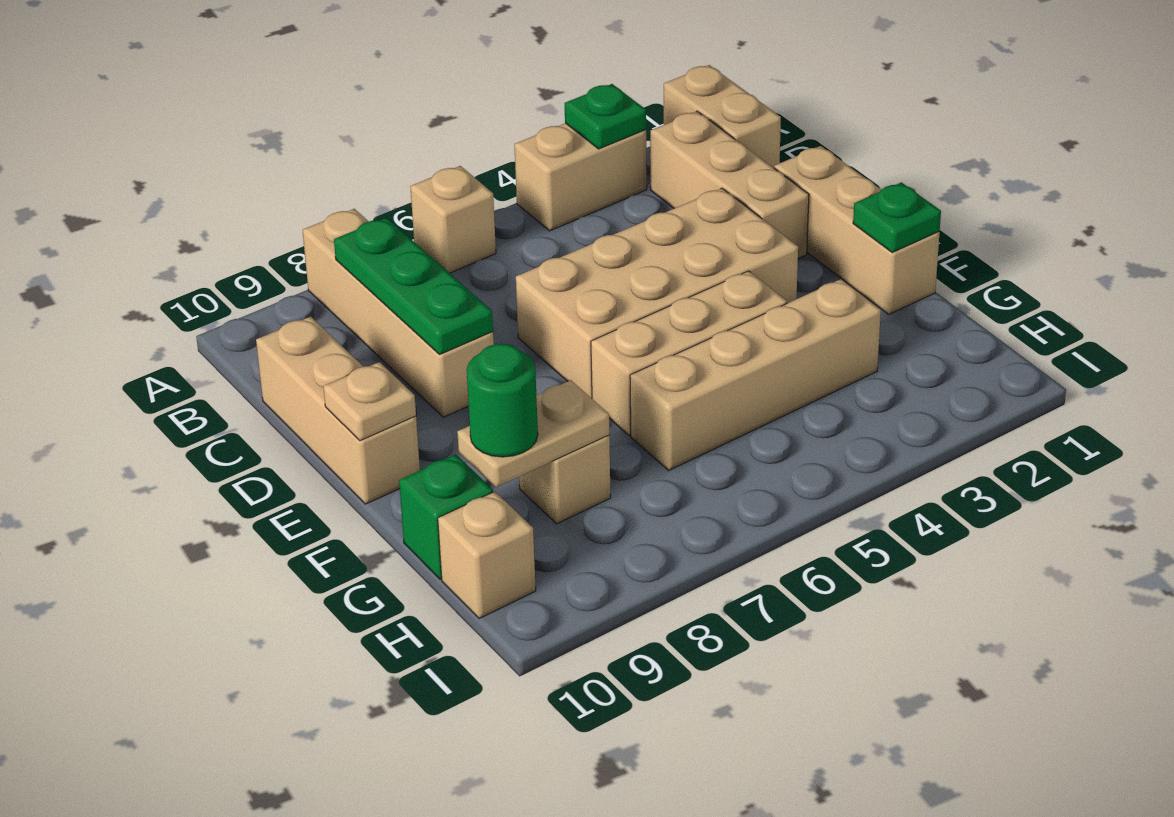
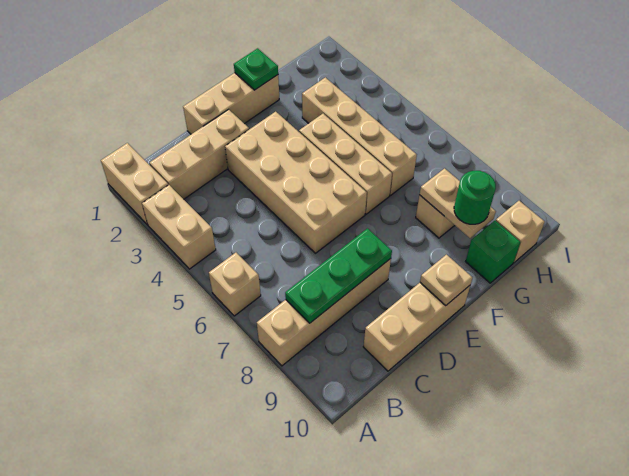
tan 1x2 brick [664,65,781,168] -> tan 1x2 brick turned to [101,143,168,225]
green 1x1 plate [565,84,646,149] -> none

